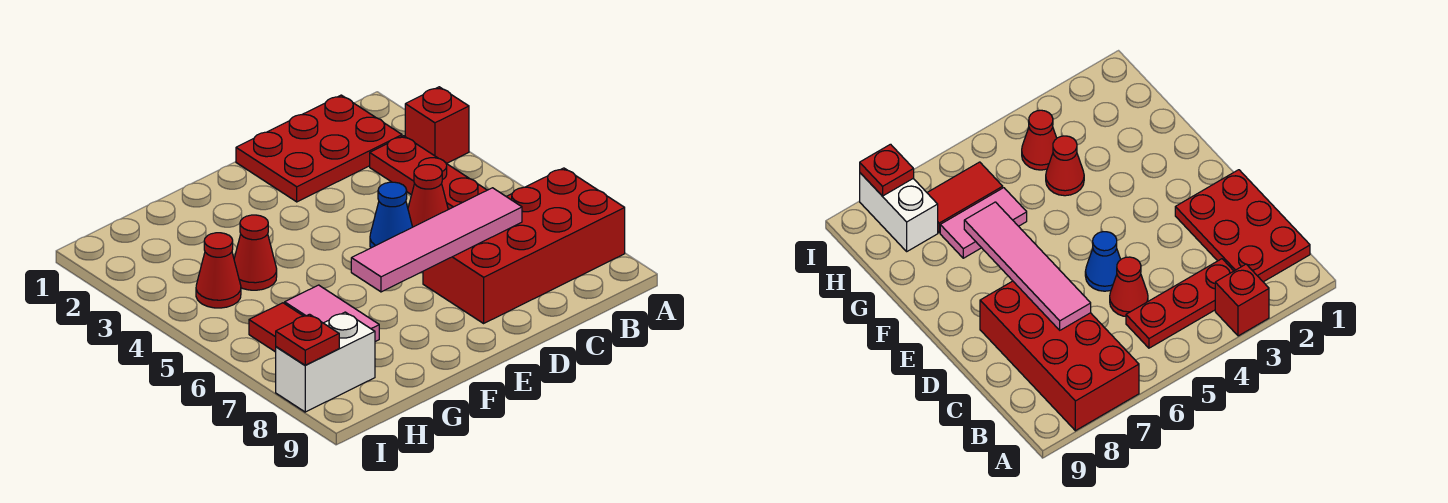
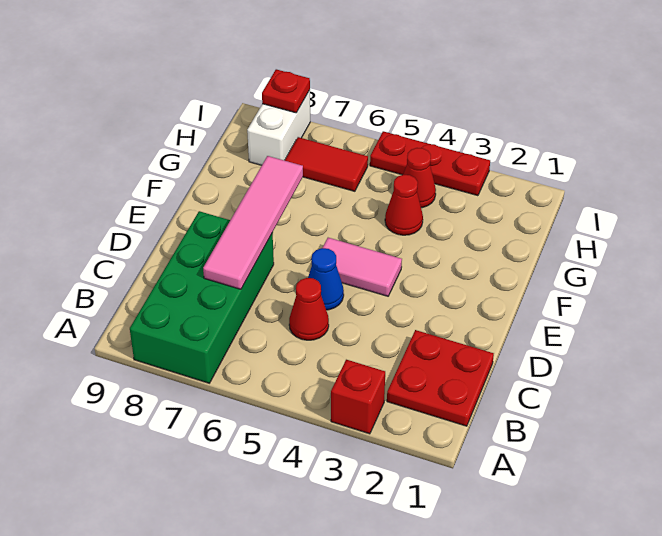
red 2x4 brick [423,168,625,323] -> green 2x4 brick [130,211,274,383]
red 2x3 plate [236,95,402,202] -> red 2x2 plate [387,330,494,426]
red 1x3 plate [370,136,487,209] -> red 1x3 plate moved to [370,131,490,196]
pink 1x2 tile [285,285,379,342] -> pink 1x2 tile moved to [323,238,402,296]

